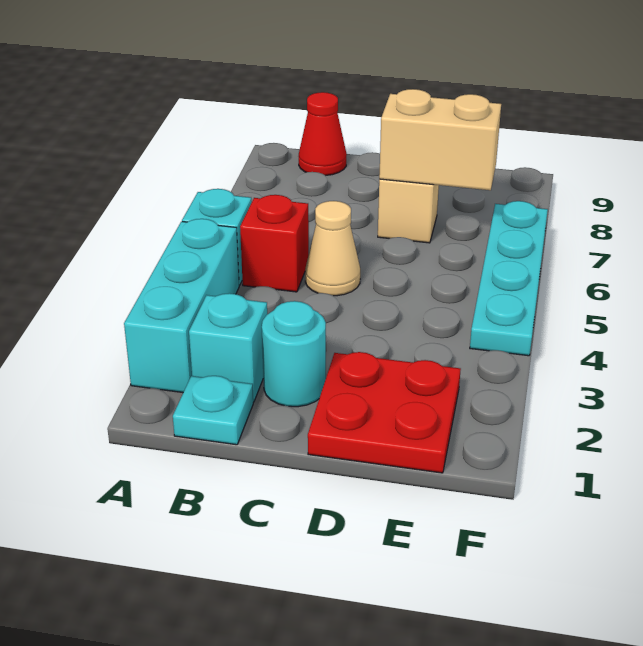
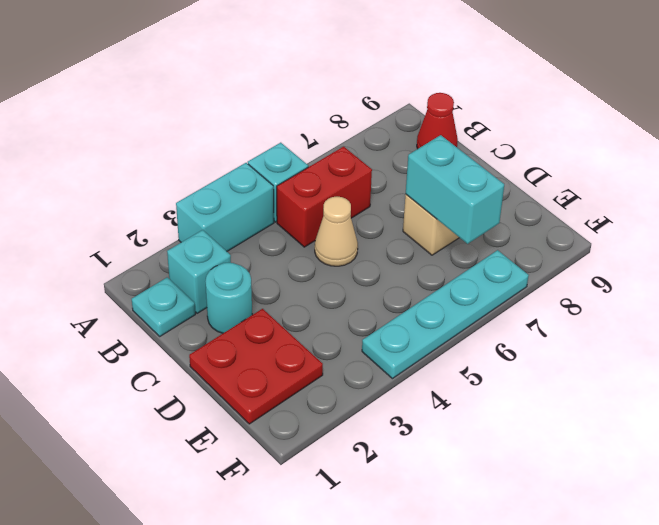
cyan 1x3 brick [124,219,239,393] -> cyan 1x2 brick [176,163,274,251]
red 1x1 brick [240,195,309,292] -> red 1x2 brick [277,146,372,247]
tan 1x2 brick [379,89,501,190] -> cyan 1x2 brick [406,135,504,244]

